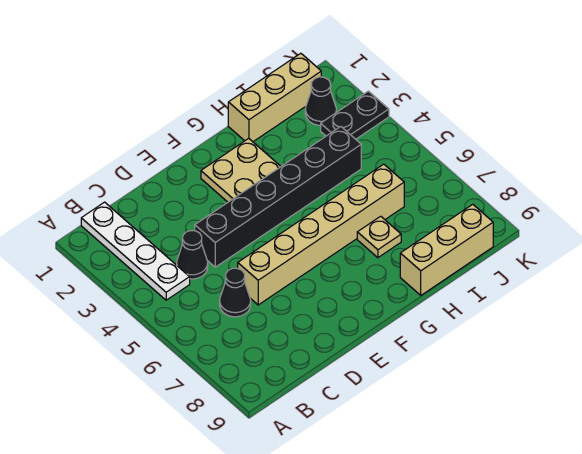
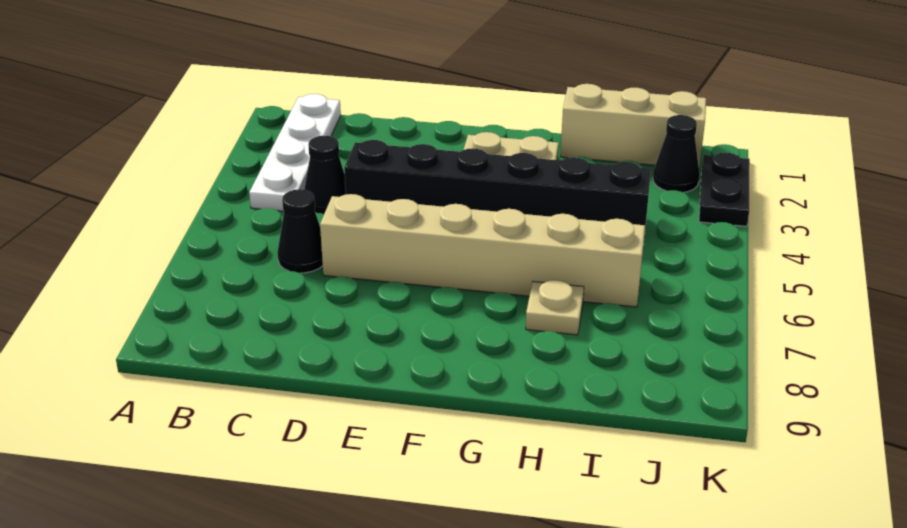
tan 1x3 brick [400,204,493,295] -> none
black 1x2 plate [321,91,389,139] -> black 1x2 plate turned to [699,152,750,226]

